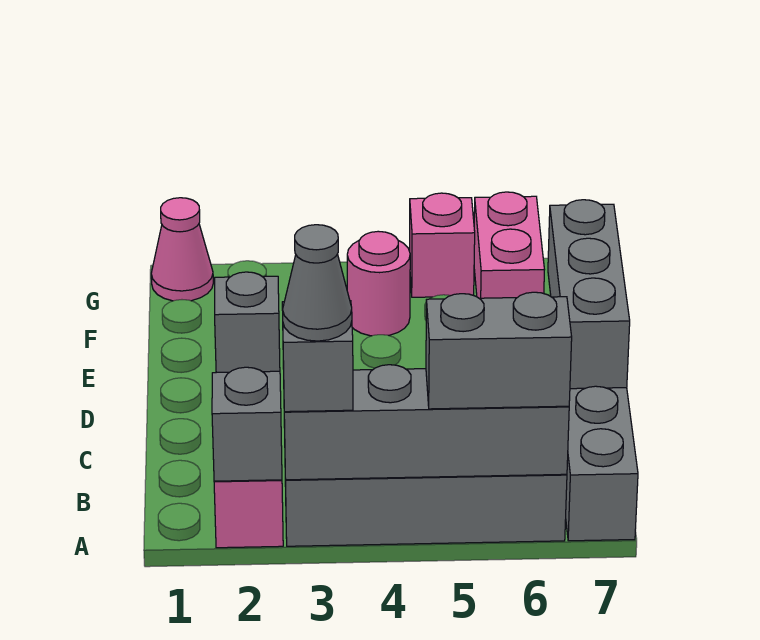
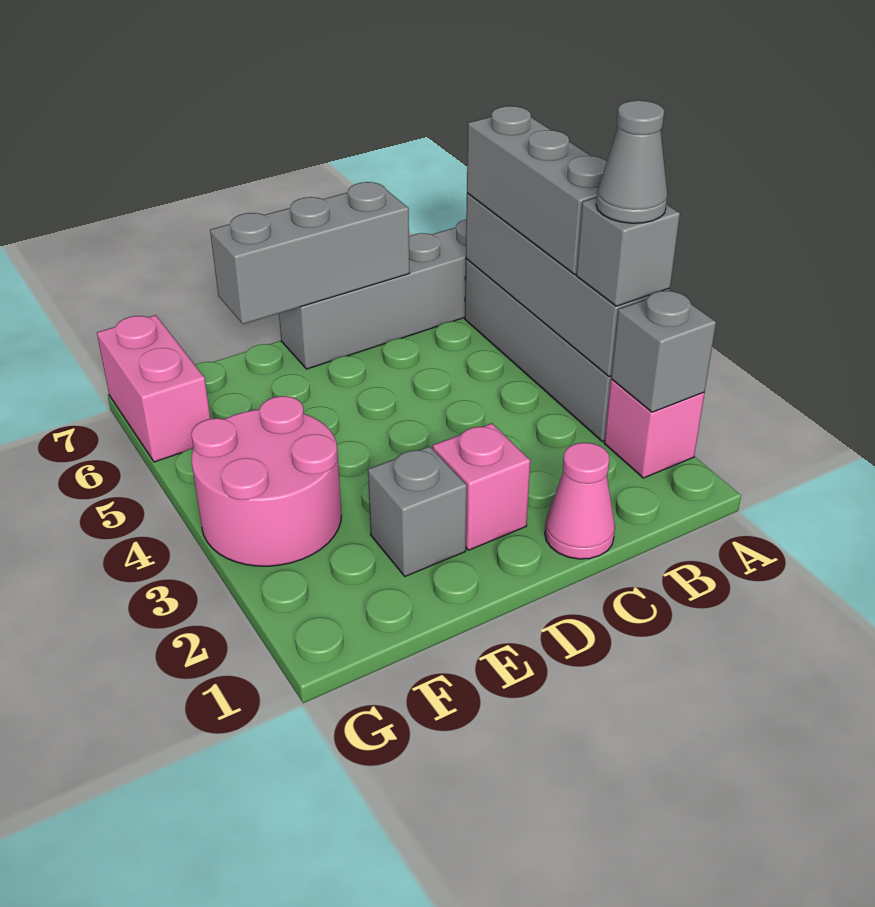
grey 1x2 brick [426,292,572,409] -> grey 1x3 brick [467,106,607,274]
pink 1x1 round brick [347,231,410,336] -> pink 2x2 round brick [191,396,341,566]
pink 1x2 brick [474,192,544,298] -> pink 1x2 brick turned to [97,315,210,462]
pink 1x1 cone [151,198,213,301] -> pink 1x1 cone moved to [545,442,615,559]
pink 1x1 brick [410,193,475,297] -> pink 1x1 brick moved to [433,423,530,550]

